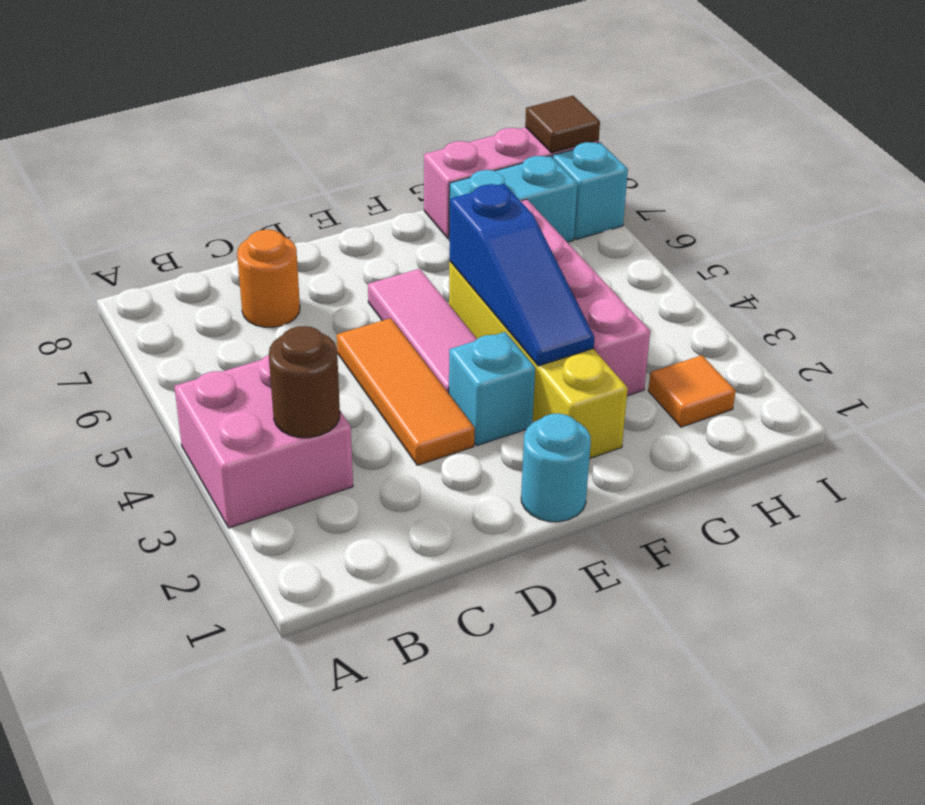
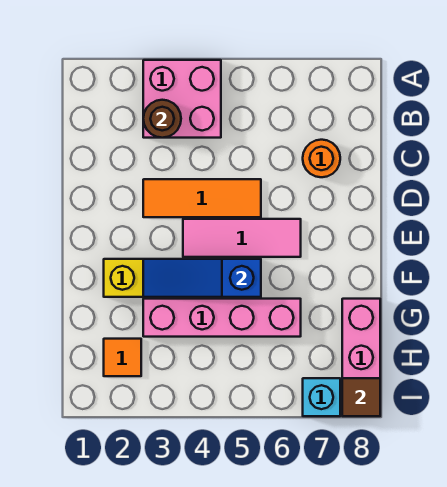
cyan 1x1 round brick [521,413,591,522] -> none
cyan 1x1 brick [449,332,535,446] -> none
cyan 1x2 brick [449,156,577,242] -> none

